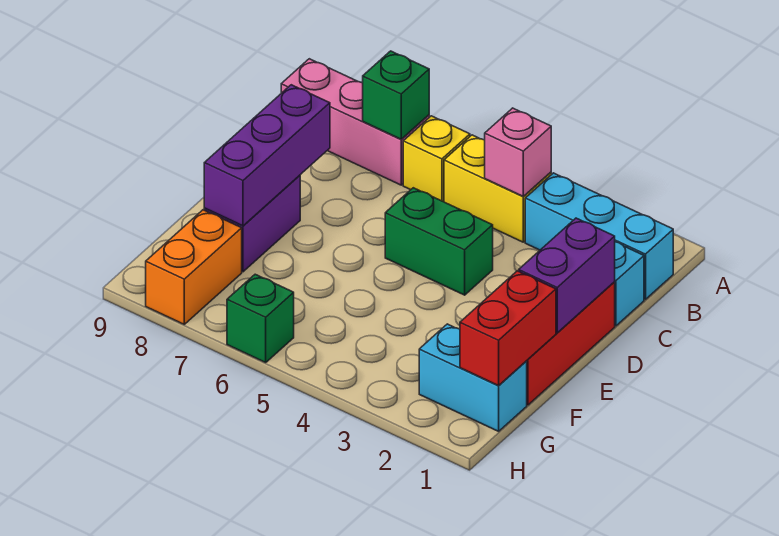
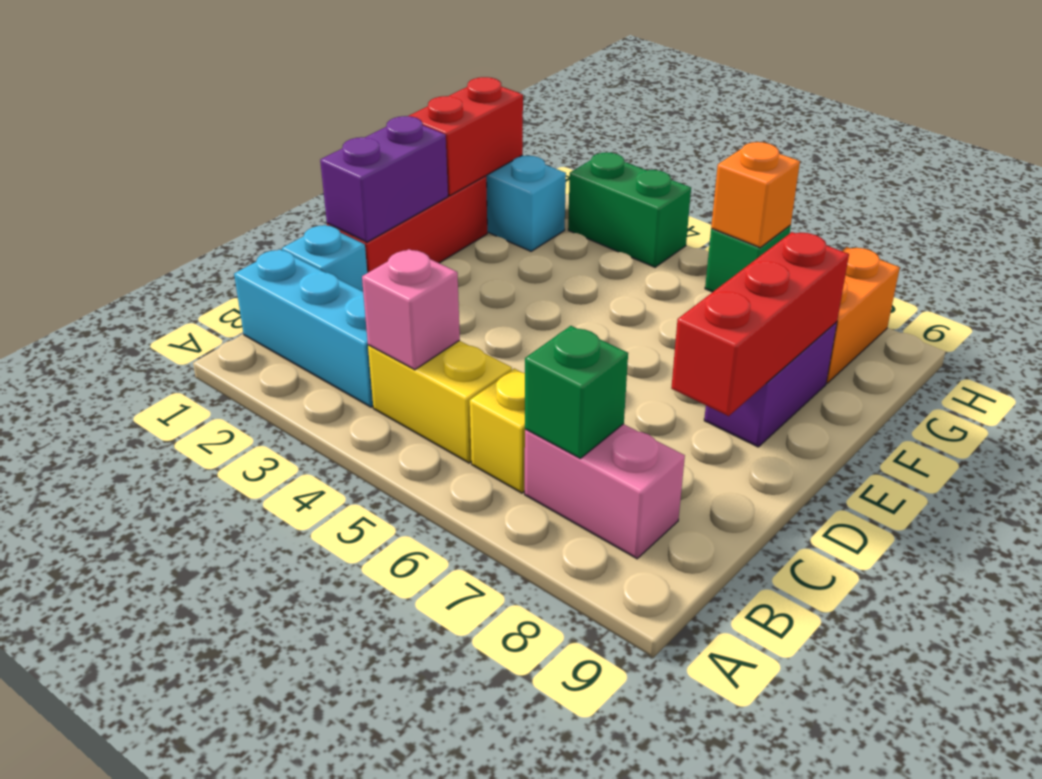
pink 1x3 brick [281,59,429,185] -> pink 1x2 brick [525,424,685,559]
green 1x2 brick [385,188,493,295] -> green 1x2 brick moved to [568,152,691,267]
purple 1x3 brick [204,85,330,226] -> red 1x3 brick [671,232,849,416]
none -> orange 1x1 brick [711,142,800,248]

